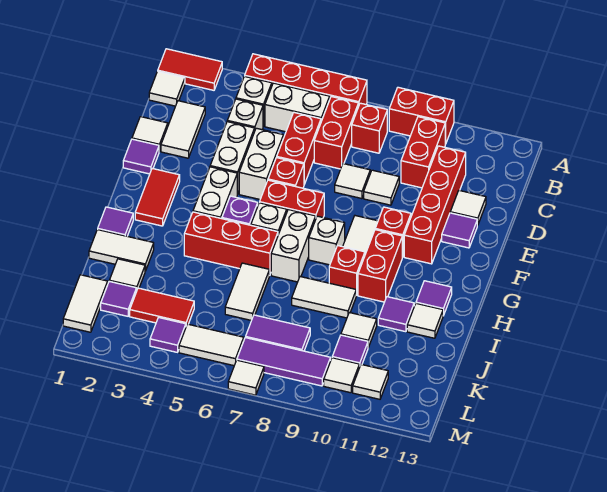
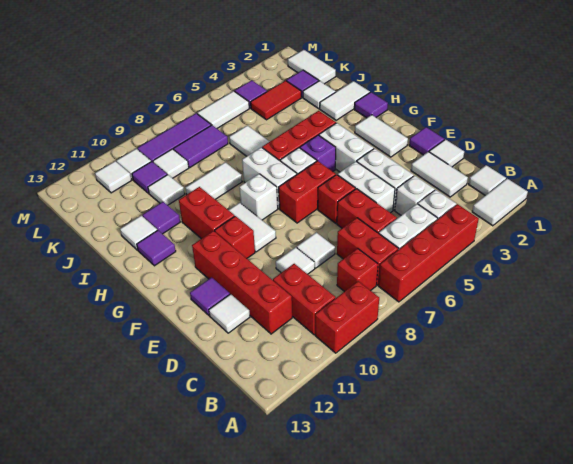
red 1x2 tile [158,49,222,90] -> white 1x2 tile [472,179,528,226]
red 1x2 tile [135,169,180,226] -> white 1x2 tile [355,115,408,157]
red 1x1 brick [329,246,365,295] -> none
white 1x1 tile [228,360,264,395] -> white 1x1 tile moved to [153,149,189,178]

